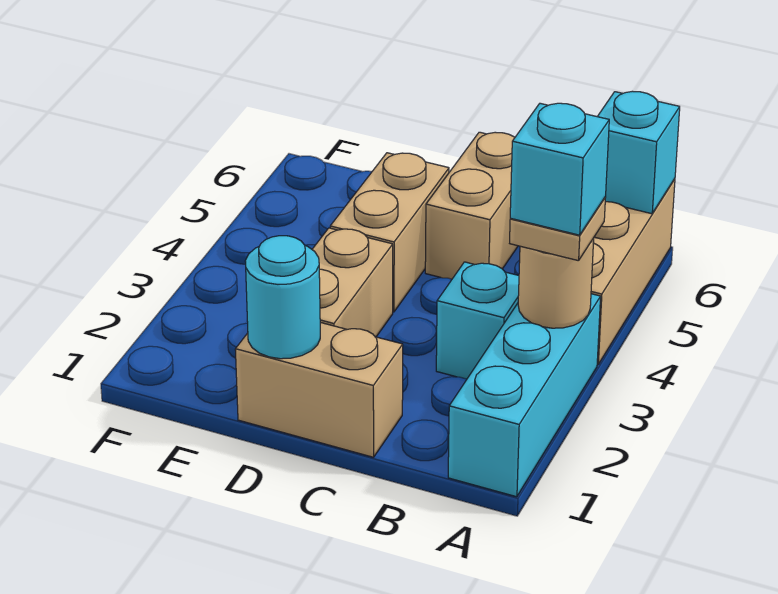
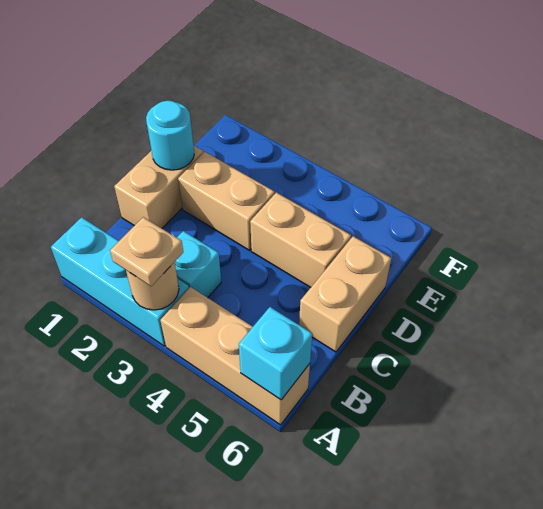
cyan 1x1 brick [510,103,609,235] -> none
tan 1x2 brick [425,132,518,279] -> tan 1x2 brick turned to [299,236,391,352]

